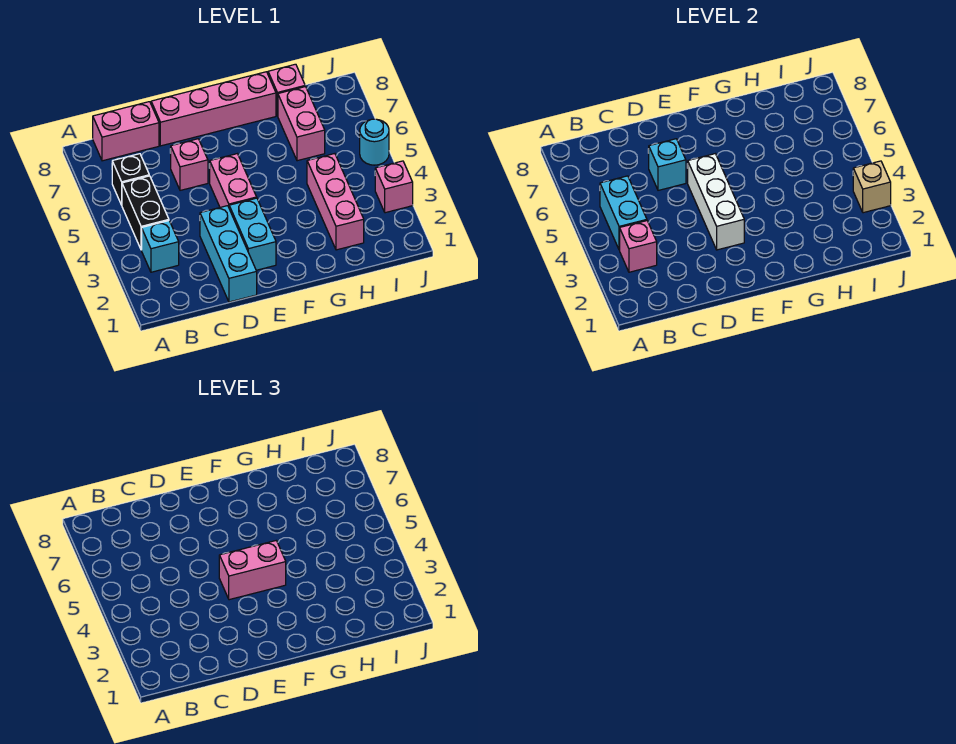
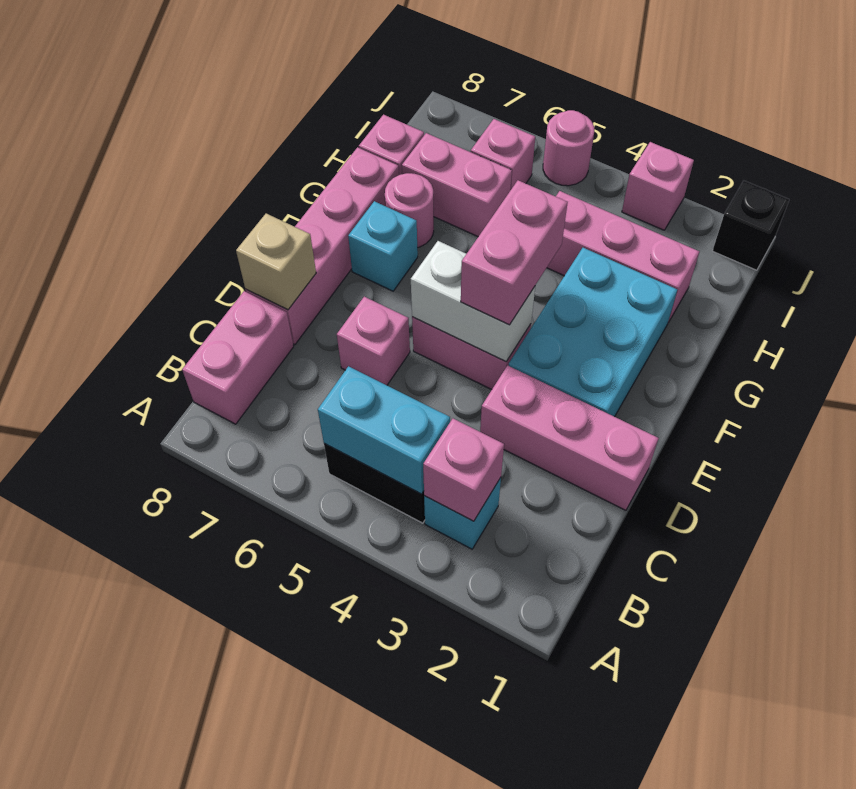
black 1x1 brick [112,154,149,205] -> black 1x1 brick moved to [713,181,789,270]
cyan 1x3 brick [200,206,257,302] -> pink 1x3 brick [480,366,659,510]
cyan 1x1 brick [648,139,686,190] -> cyan 1x1 brick moved to [348,201,418,291]
cyan 1x2 brick [229,198,276,270] -> cyan 2x3 brick [509,248,677,417]
white 1x3 brick [687,154,744,250] -> white 1x2 brick [411,241,535,362]
none -> pink 1x1 round brick [385,173,434,248]
none -> pink 1x1 brick [471,119,535,190]
tan 1x1 brick [853,161,891,213] -> tan 1x1 brick moved to [236,214,316,310]
cyan 1x1 round brick [360,119,389,165] -> pink 1x1 round brick [543,110,594,186]

